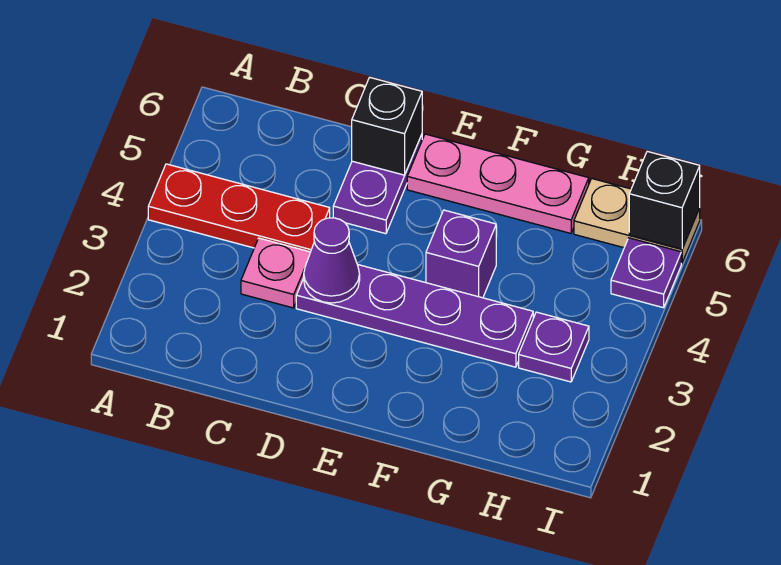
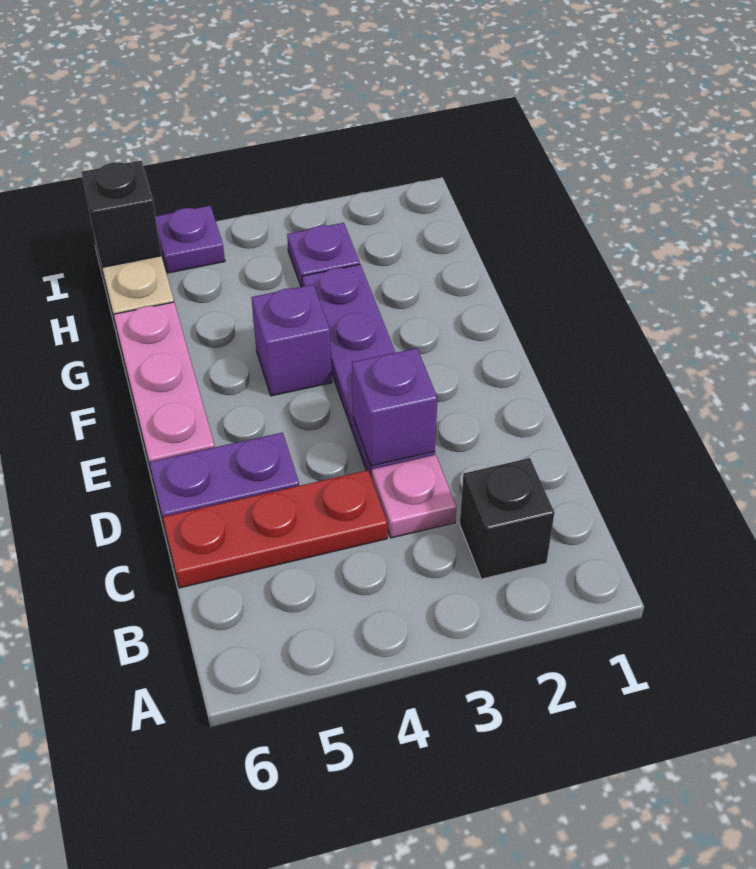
red 1x3 plate [148,164,330,252] -> red 1x3 plate turned to [163,470,387,588]
purple 1x1 cone [304,218,360,303] -> purple 1x1 brick [352,348,437,466]
black 1x1 brick [352,77,422,175] -> black 1x1 brick moved to [460,458,554,579]

